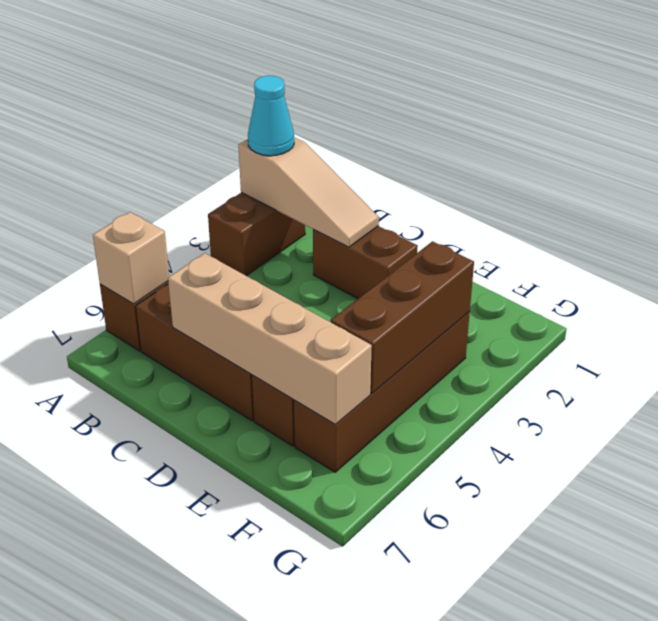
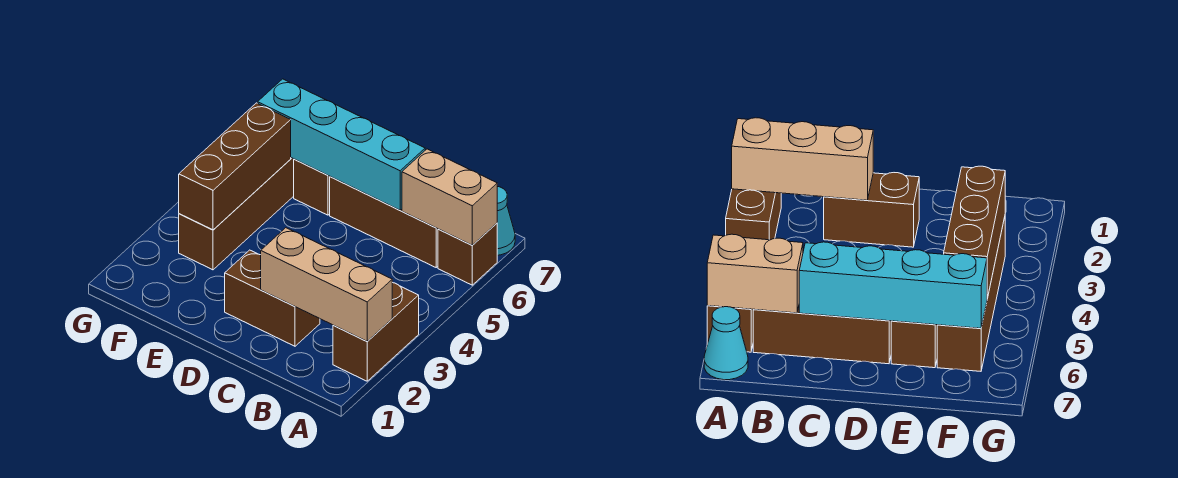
tan 1x3 slope [238,137,379,247] -> tan 1x3 brick [261,228,392,341]
cyan 1x1 cone [248,76,294,156] -> cyan 1x1 cone moved to [497,187,515,255]
tan 1x1 brick [93,212,169,304] -> tan 1x2 brick [402,149,497,245]
tan 1x4 brick [168,253,372,424] -> cyan 1x4 brick [258,79,425,210]

